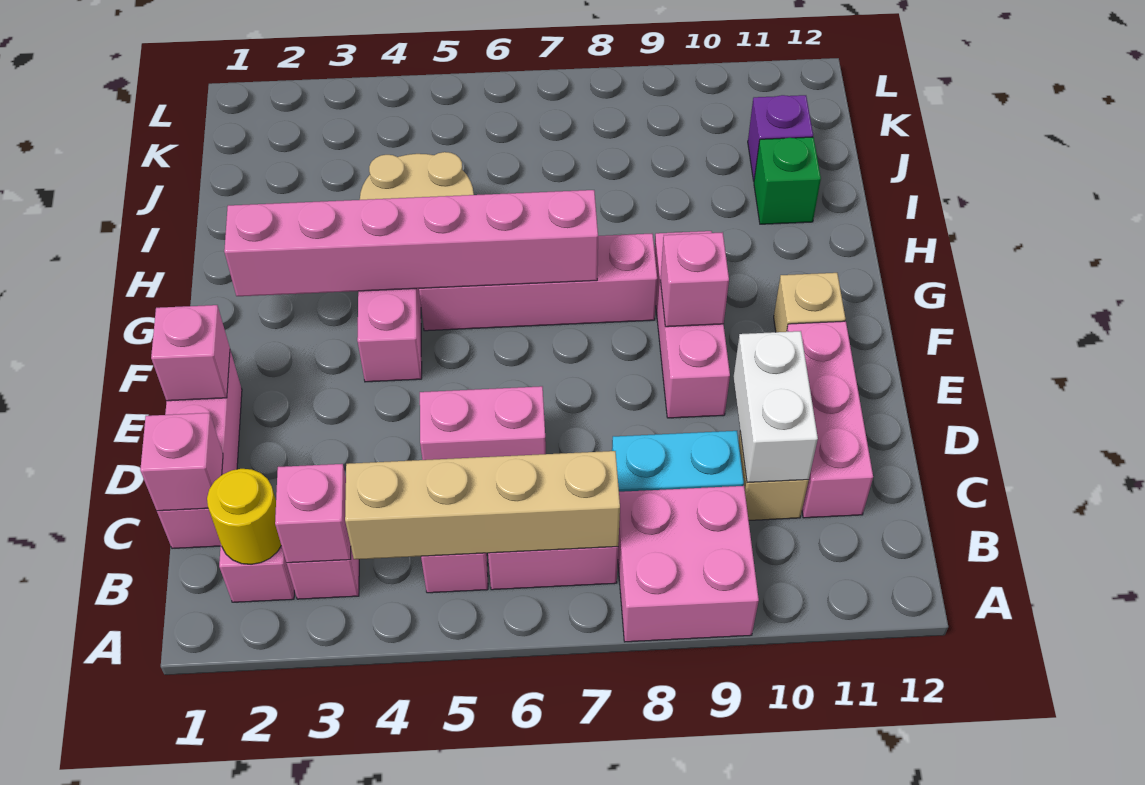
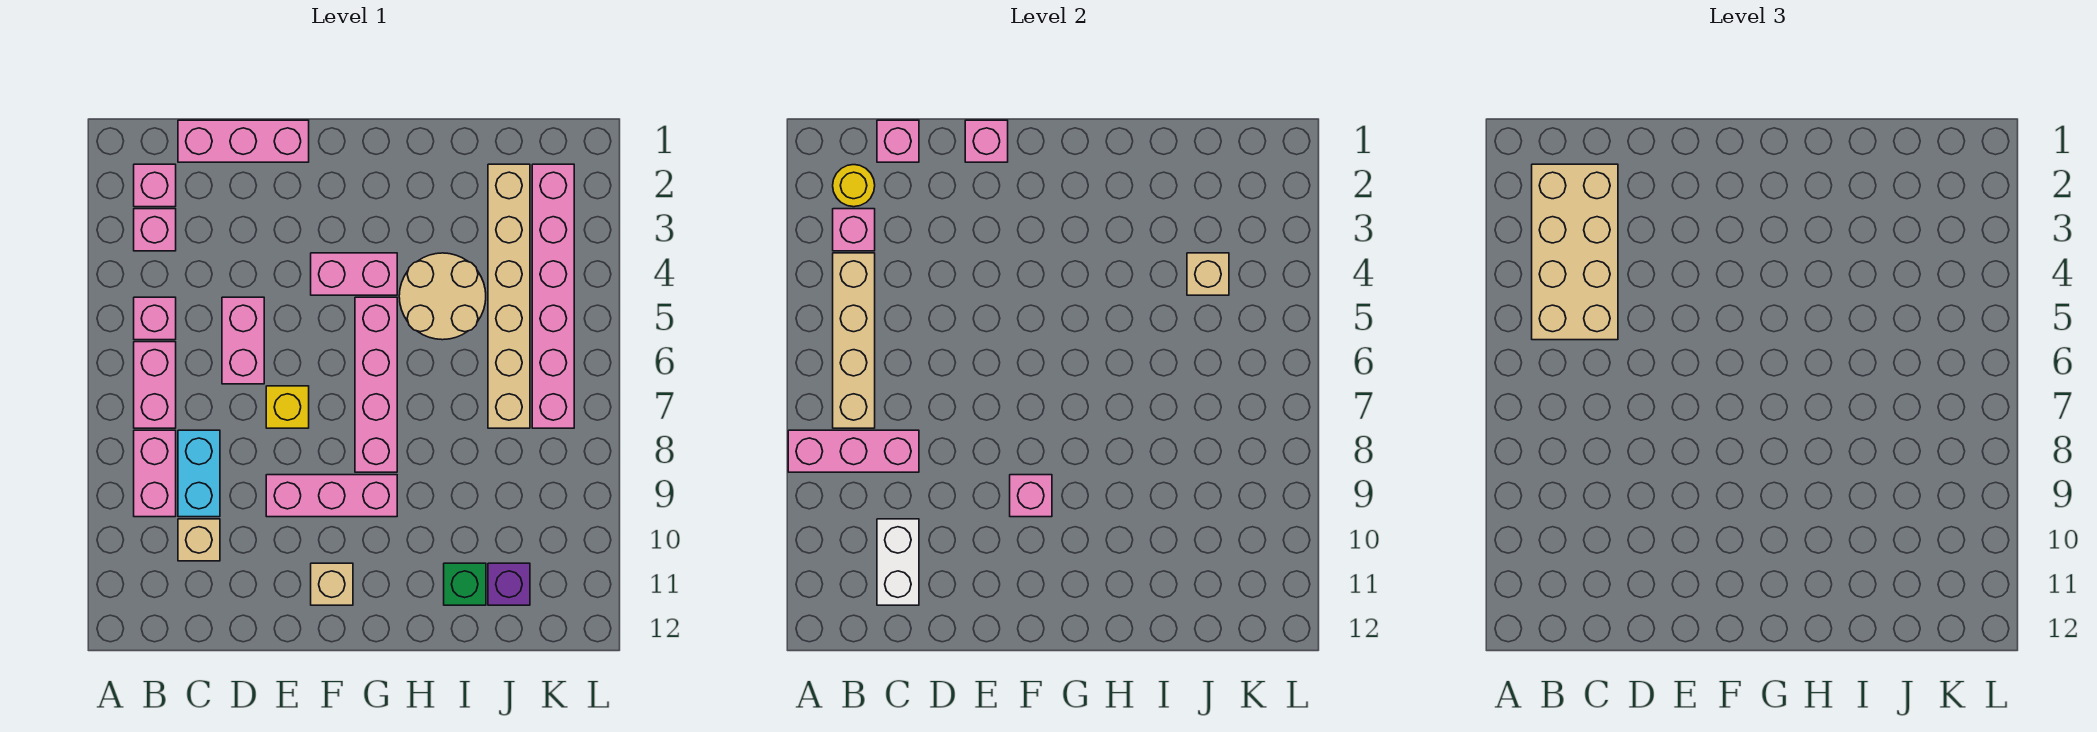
pink 2x2 brick [618,486,759,642] -> pink 1x2 brick [134,430,176,517]
none -> tan 2x4 brick [1532,164,1618,340]
white 1x2 brick [733,331,818,483] -> white 1x2 brick turned to [877,519,919,605]
pink 1x3 brick [787,321,873,518] -> pink 1x3 brick moved to [788,430,919,472]
none -> yellow 1x1 brick [266,386,309,428]
pink 1x6 brick [224,190,598,296] -> pink 1x6 brick moved to [532,164,574,428]
none -> tan 1x6 brick [488,164,530,428]
none -> tan 1x1 brick [1187,253,1229,295]

